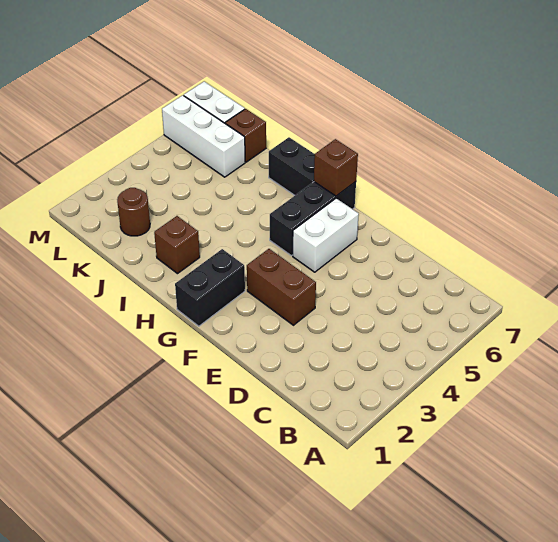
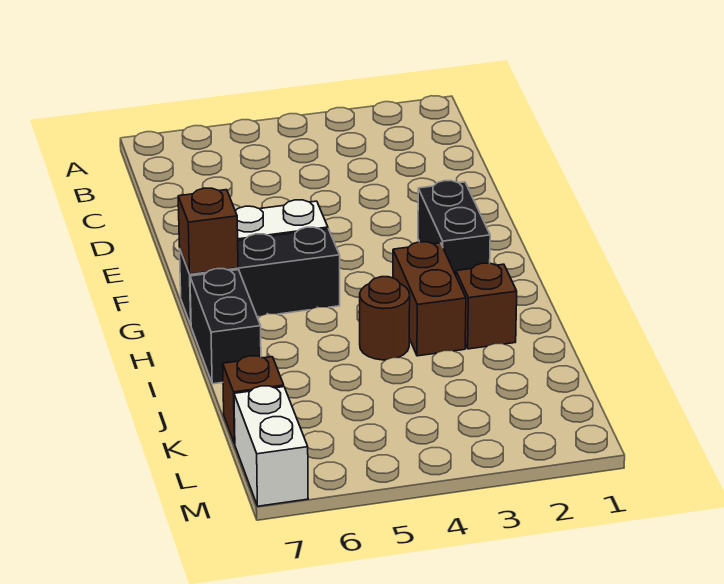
brown 1x2 brick [247,249,316,325] -> brown 1x2 brick moved to [393,242,466,356]
black 1x2 brick [175,249,245,326] -> black 1x2 brick turned to [418,181,490,275]
brown 1x1 round brick [117,188,150,236] -> brown 1x1 round brick moved to [360,277,410,360]
white 1x3 brick [162,95,245,177] -> none

